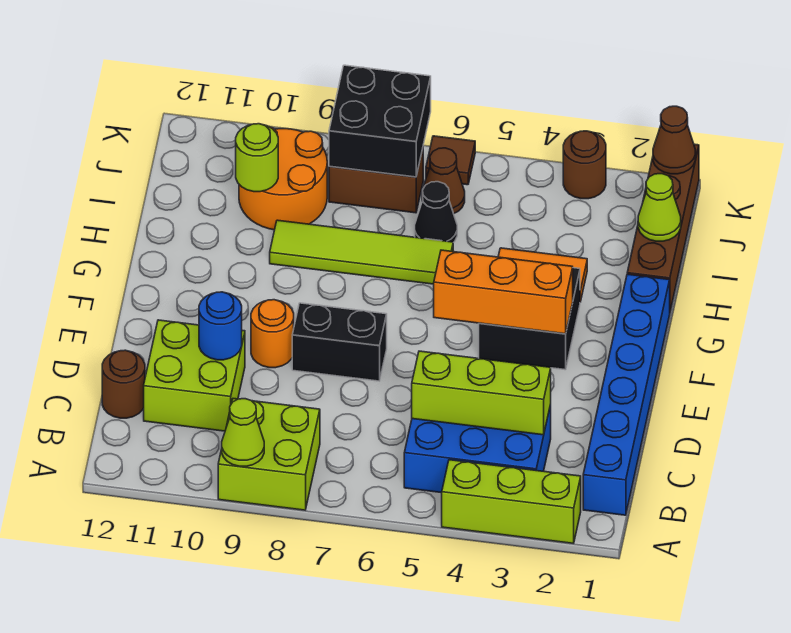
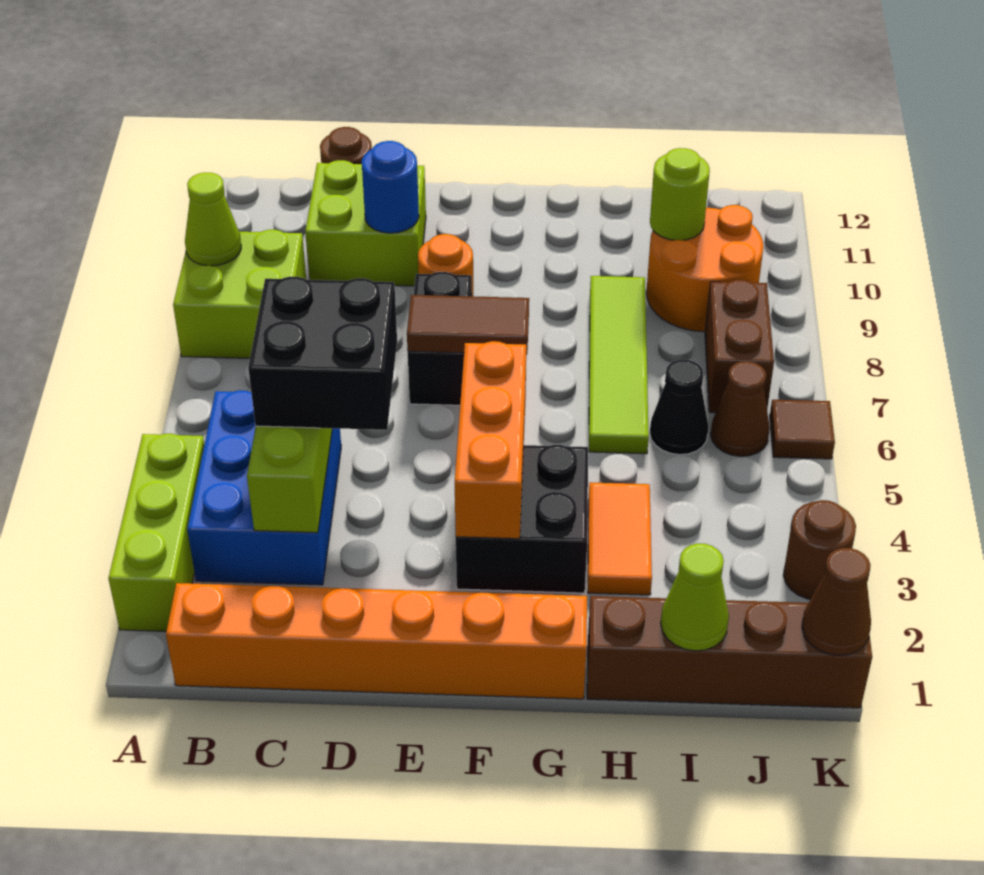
blue 1x6 brick [583,274,670,515] -> orange 1x6 brick [166,583,587,699]
none -> brown 1x2 tile [407,295,529,355]
black 2x2 brick [329,65,431,177] -> black 2x2 brick moved to [248,277,397,430]

